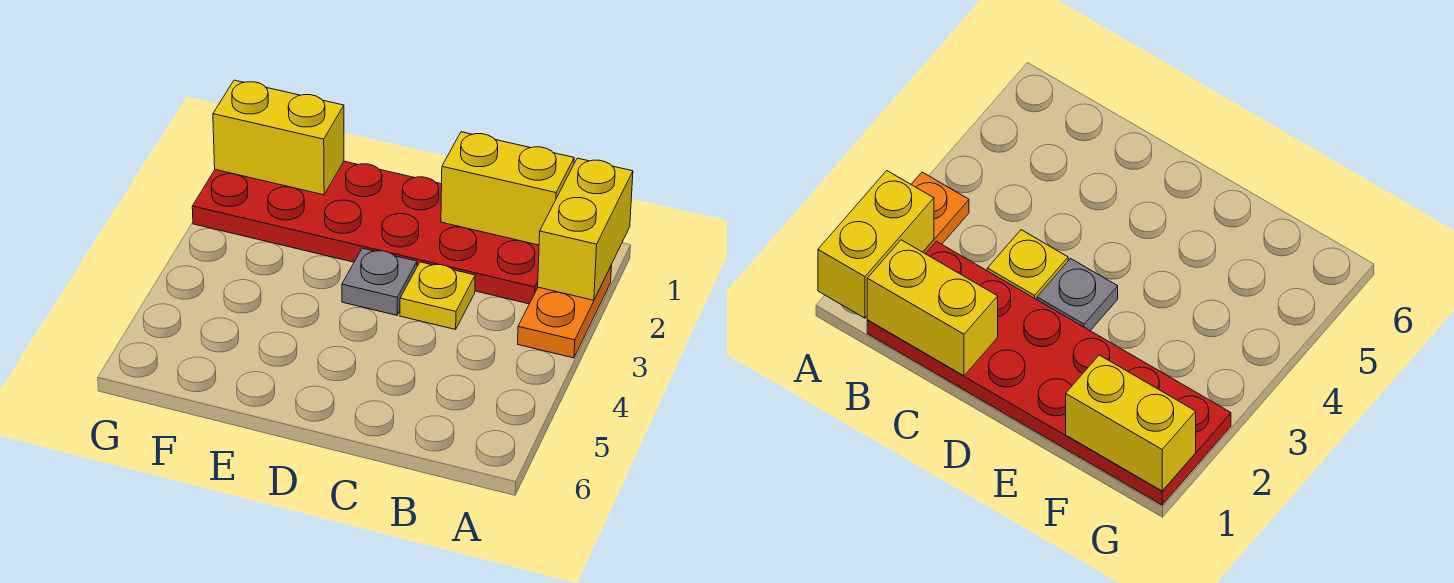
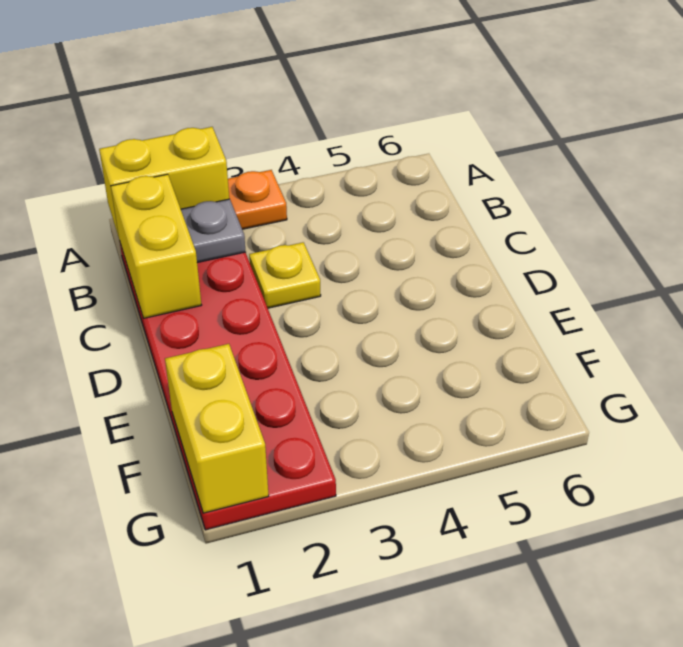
grey 1x1 plate [342,248,417,315] -> grey 1x1 plate moved to [181,199,246,263]

